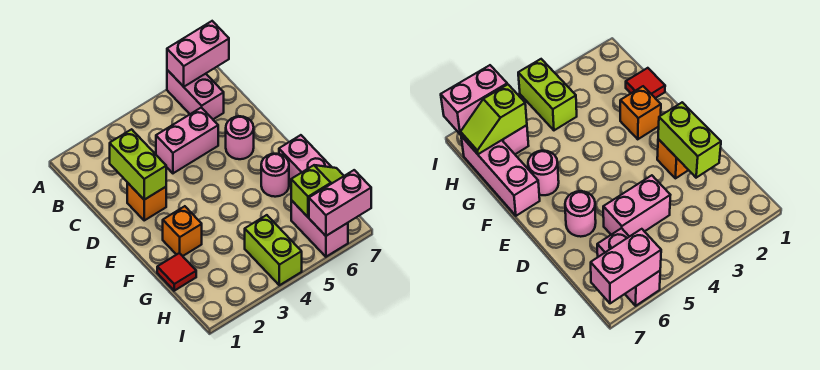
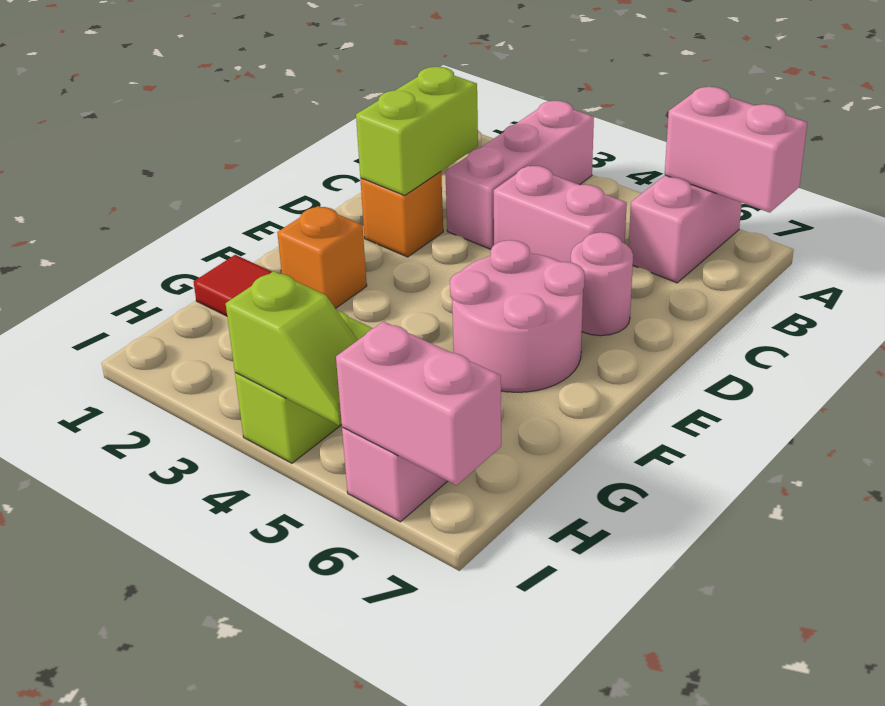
pink 1x1 round brick [261,154,289,197] -> pink 2x2 round brick [450,240,585,392]
pink 1x3 brick [279,135,331,181] -> pink 1x3 brick moved to [445,101,594,249]
lime 1x2 slope [291,165,344,217] -> lime 1x2 slope moved to [226,271,357,425]

